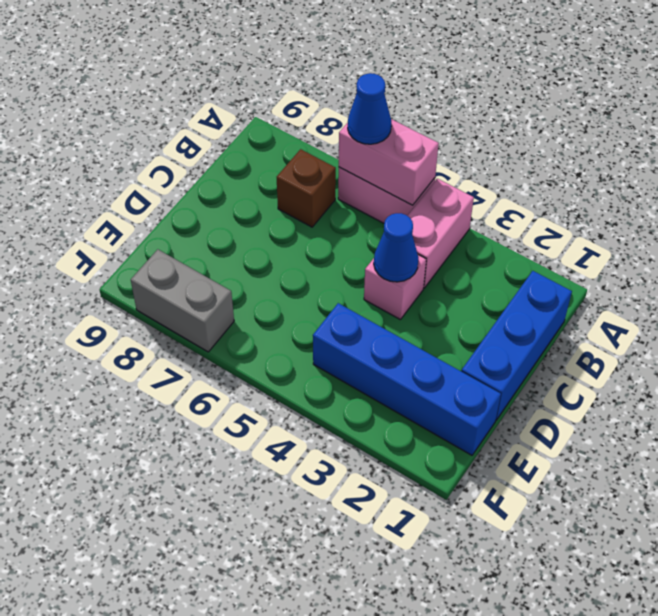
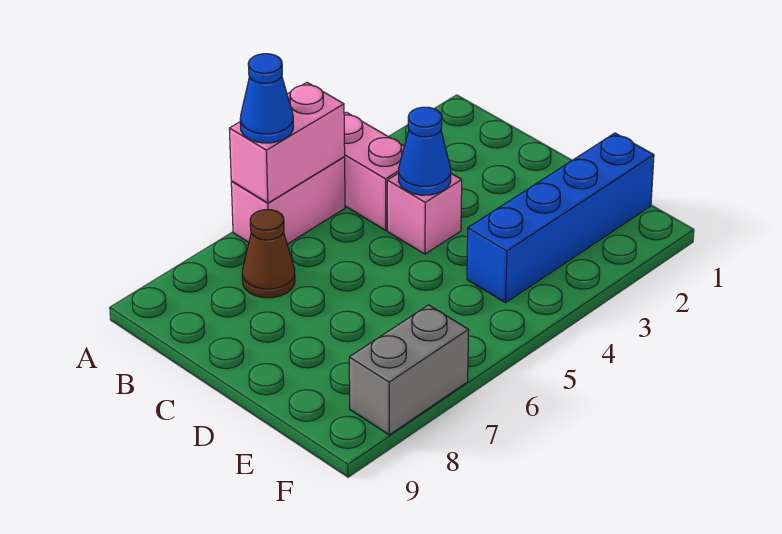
blue 1x3 brick [461,271,572,420] -> none
brown 1x1 brick [277,149,336,227] -> brown 1x1 cone [242,210,295,298]

